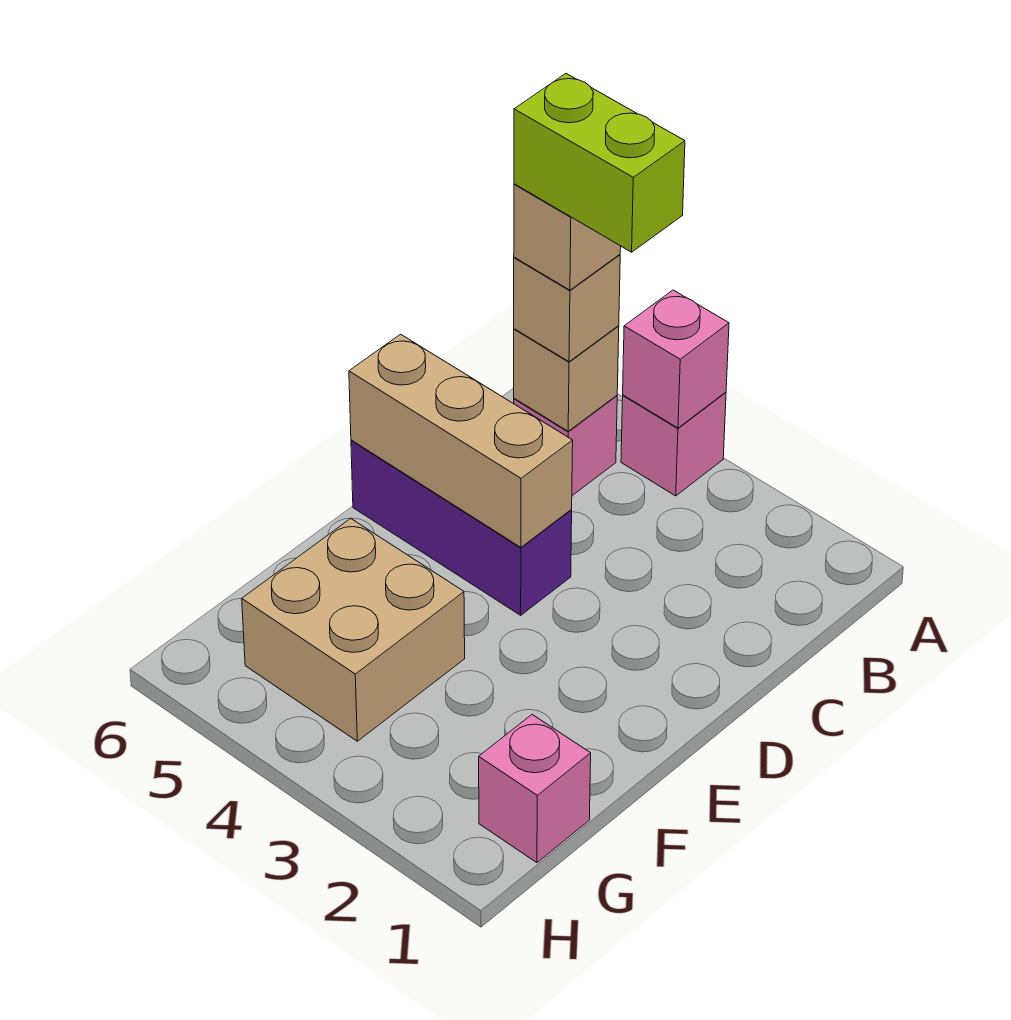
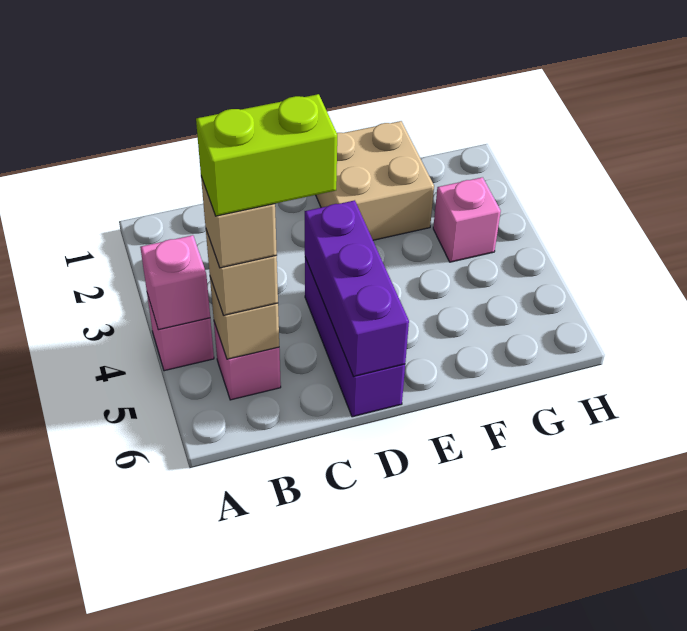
lime 1x2 brick [514,74,685,252] -> lime 1x2 brick turned to [196,94,337,216]
tan 1x3 brick [349,334,573,547] -> purple 1x3 brick [305,200,409,377]
tan 2x2 brick [242,518,465,741] -> tan 2x2 brick moved to [316,121,434,240]
pink 1x1 brick [479,715,591,863] -> pink 1x1 brick moved to [433,177,501,262]

